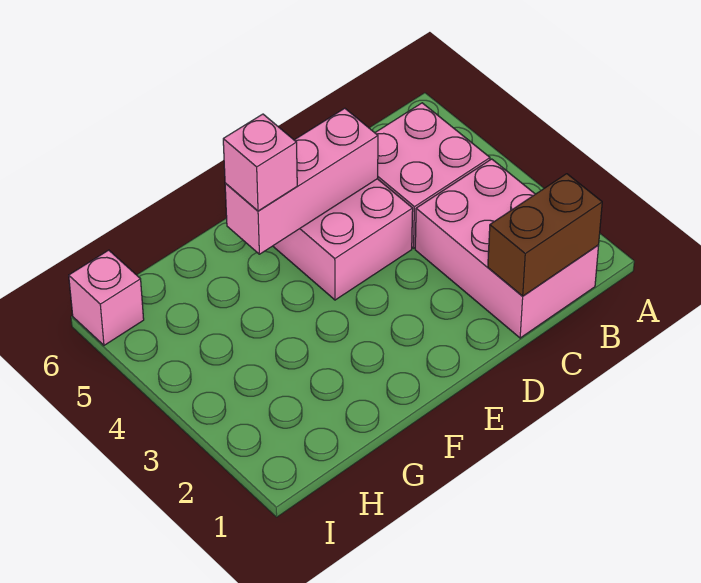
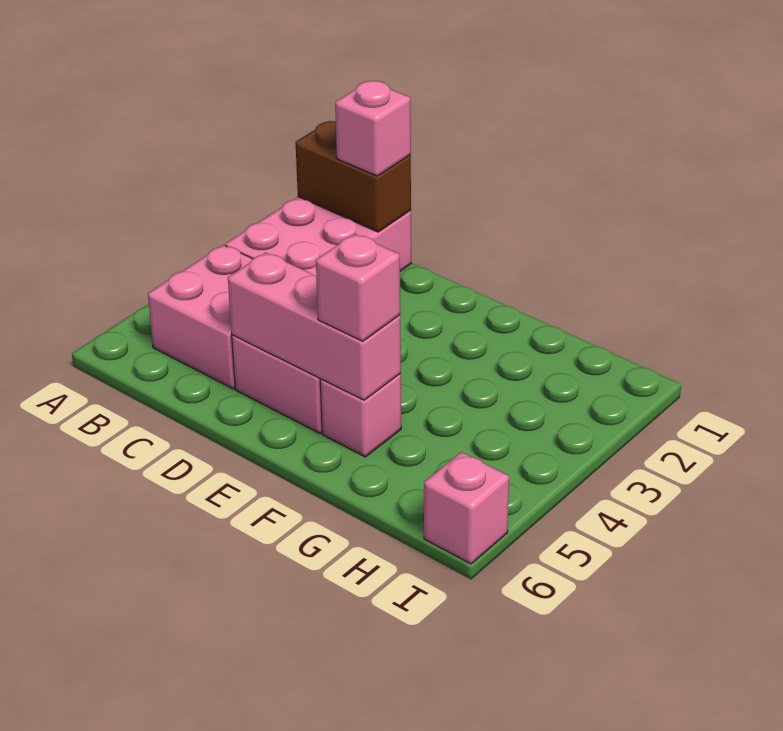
none -> pink 1x1 brick [335,81,411,176]
none -> pink 1x1 brick [320,373,401,457]

